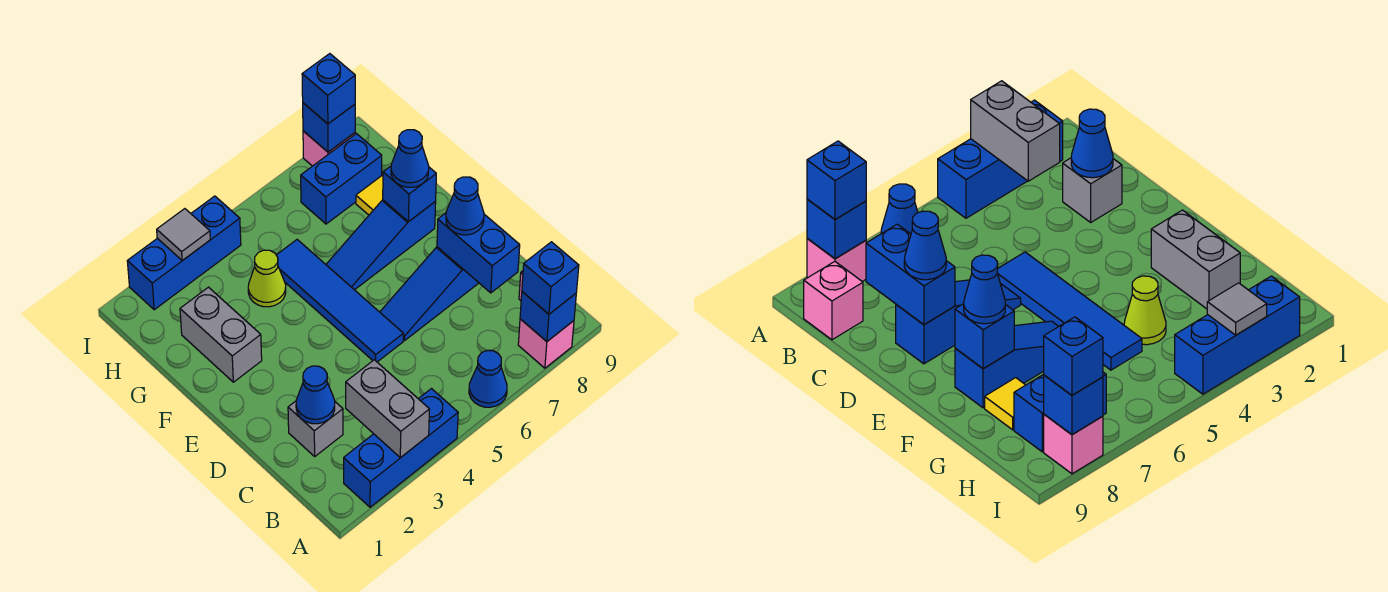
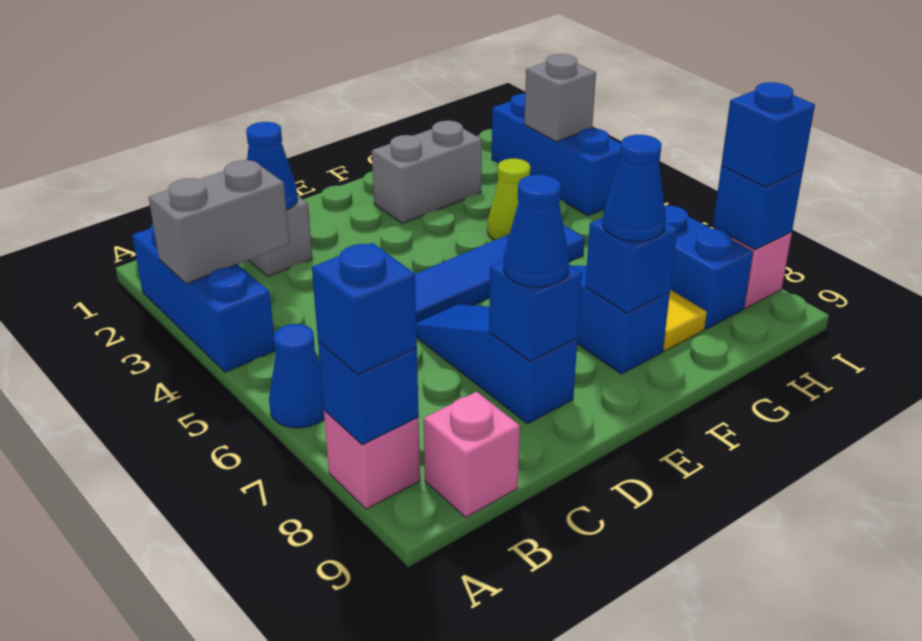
blue 1x2 brick [437,213,520,293] -> blue 1x1 brick [489,261,582,361]
grey 1x1 tile [157,209,210,261] -> grey 1x1 brick [524,54,596,142]

